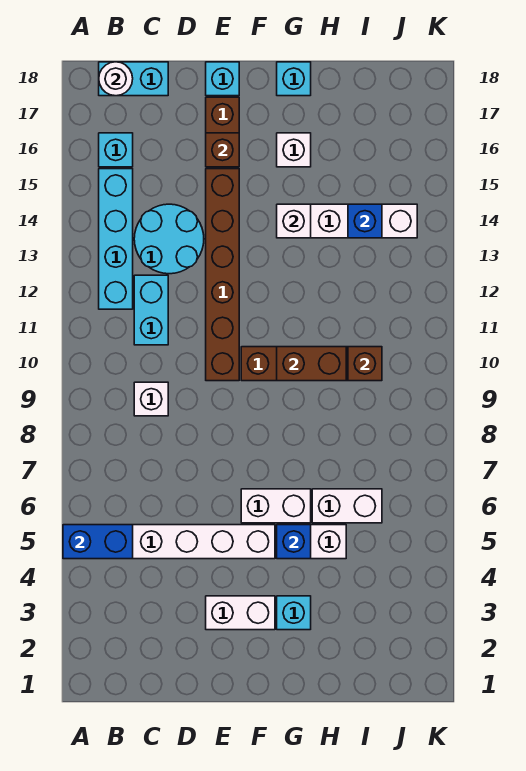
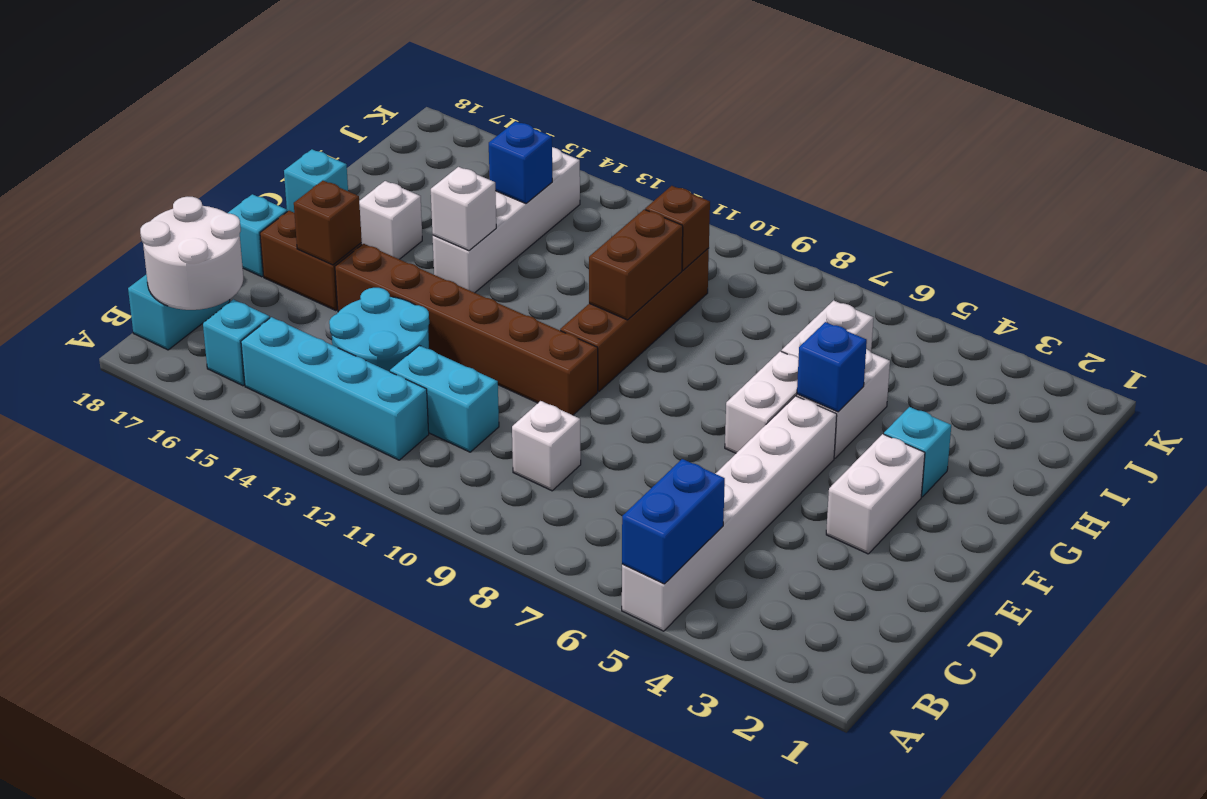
white 1x1 round brick [99,62,133,96] -> white 2x2 round brick [140,197,243,310]

